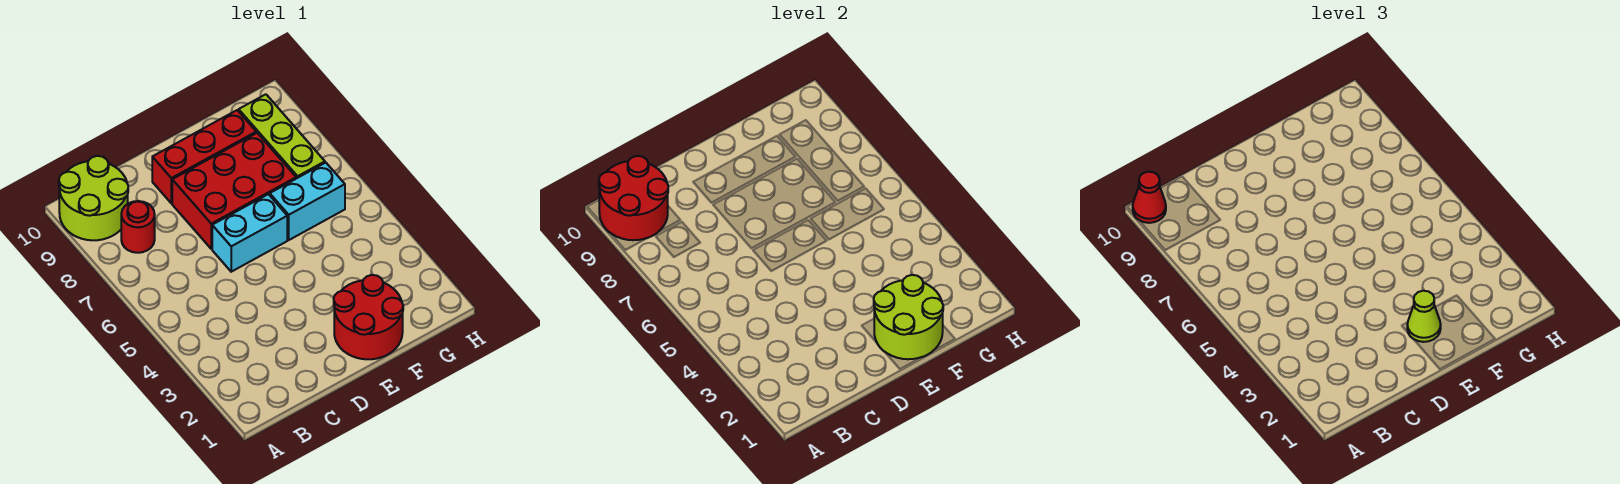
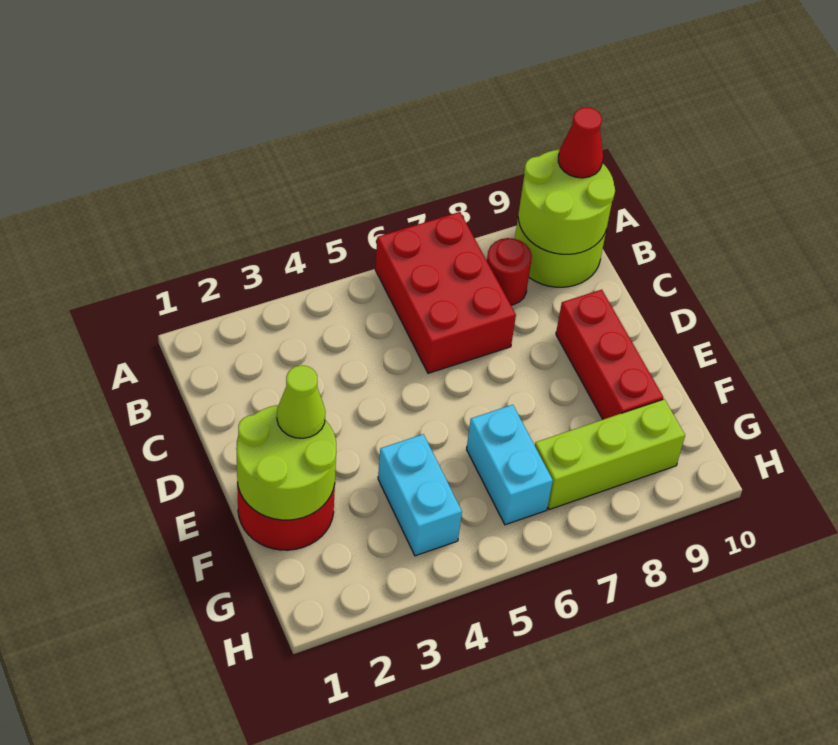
red 2x2 round brick [599,156,668,240] -> lime 2x2 round brick [518,150,615,254]
cyan 1x2 brick [212,194,287,272] -> cyan 1x2 brick moved to [378,434,462,556]
red 2x3 brick [172,133,296,249] -> red 2x3 brick moved to [375,212,516,373]

